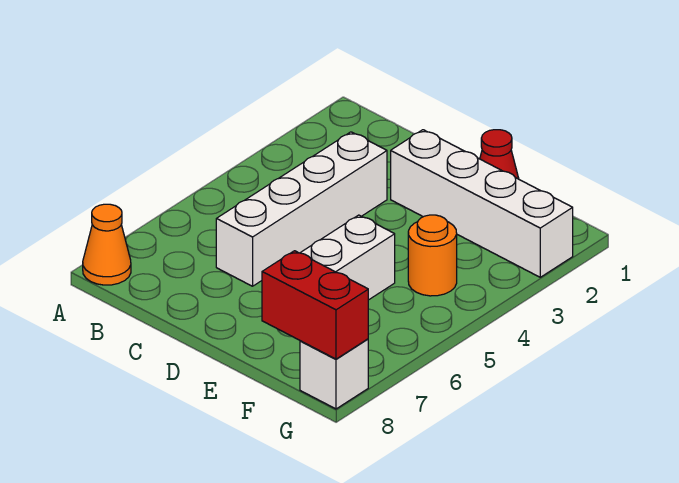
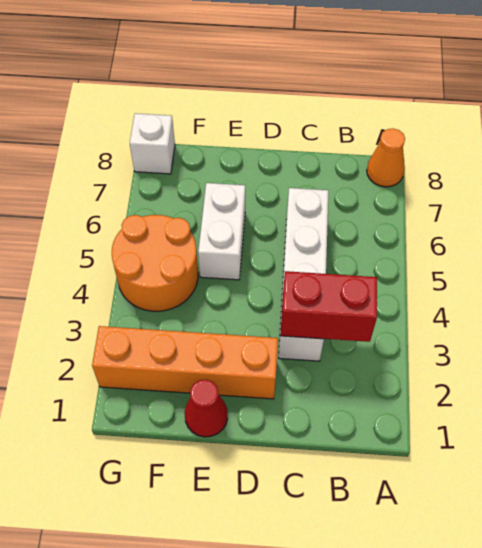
white 1x4 brick [391,130,573,277] -> orange 1x4 brick [92,326,278,399]
orange 1x1 round brick [408,215,457,296] -> orange 2x2 round brick [112,215,198,311]
red 1x2 brick [262,251,368,359] -> red 1x2 brick moved to [280,271,377,342]

